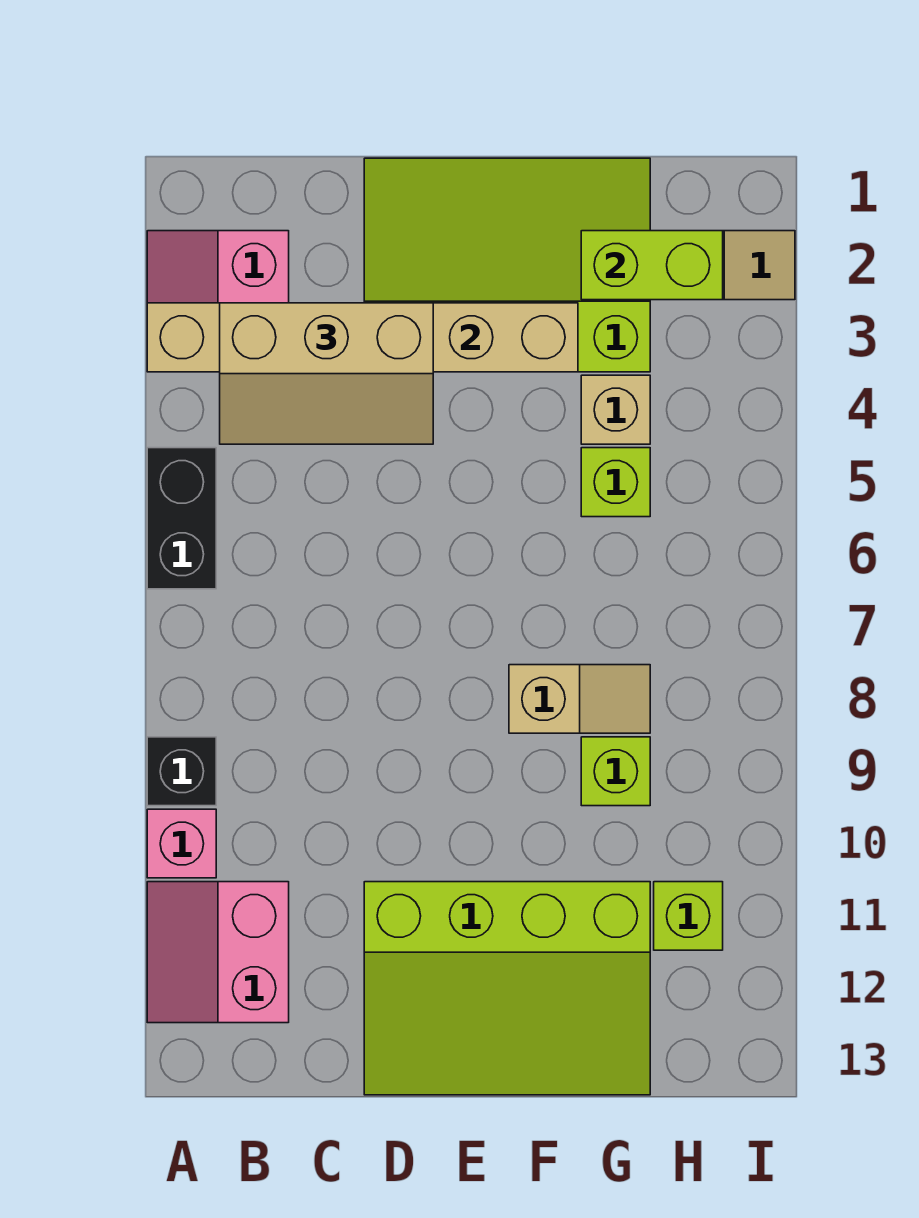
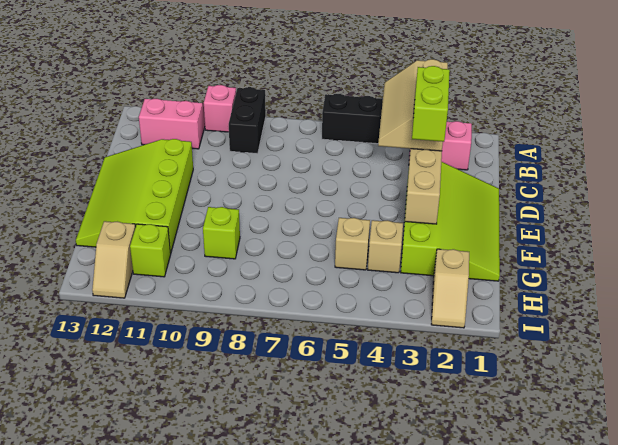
black 1x1 brick [147,737,216,806] -> black 1x2 brick [229,87,266,154]
tan 1x2 slope [509,665,650,733] -> tan 1x2 slope moved to [92,221,136,298]
lime 1x2 brick [581,231,723,300] -> lime 1x2 brick moved to [412,66,450,142]
lime 1x1 brick [581,448,650,517] -> tan 1x1 brick [335,218,370,270]

